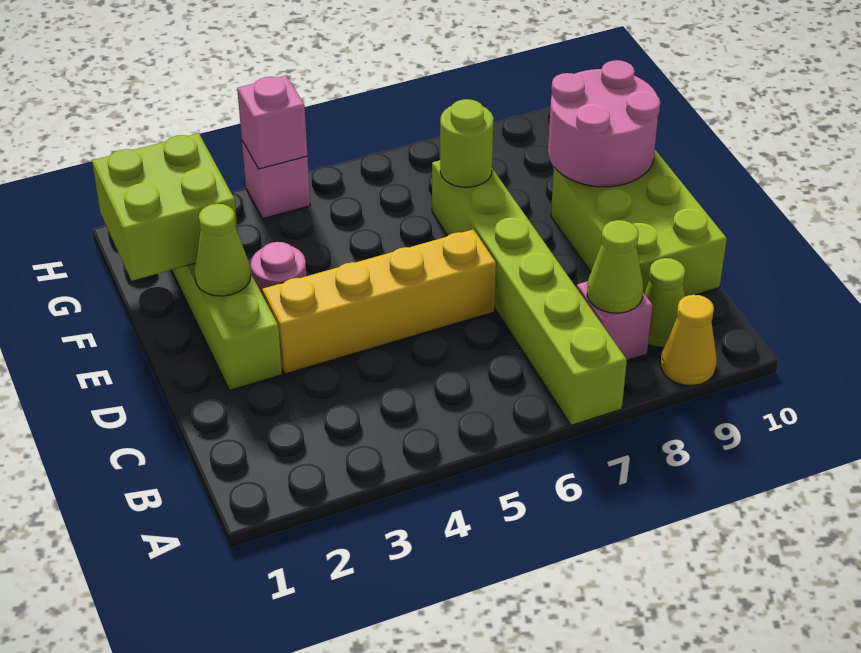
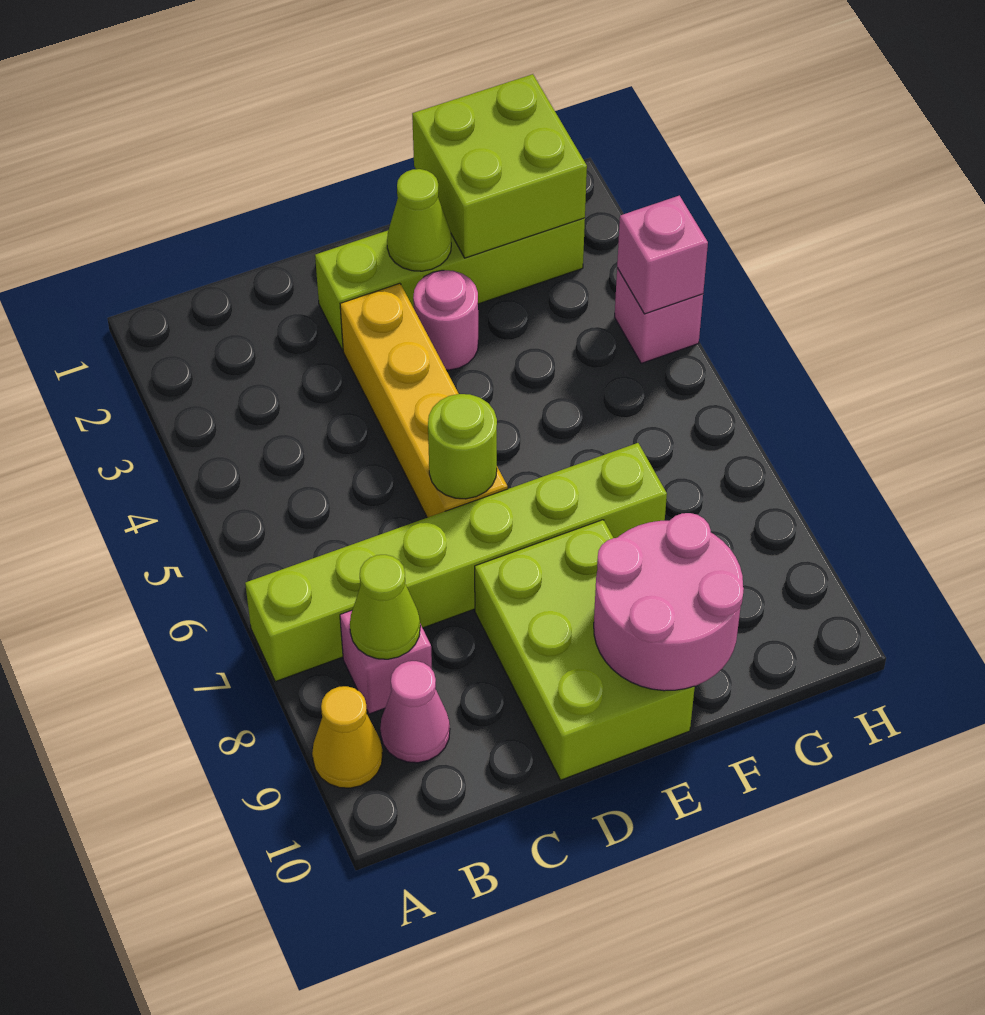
lime 1x1 cone [644,258,685,347] -> pink 1x1 cone [380,661,450,763]
lime 2x3 brick [551,150,727,296] -> lime 2x3 brick turned to [475,520,695,780]
lime 1x1 round brick [440,99,493,187] -> lime 1x1 round brick moved to [428,394,497,499]

